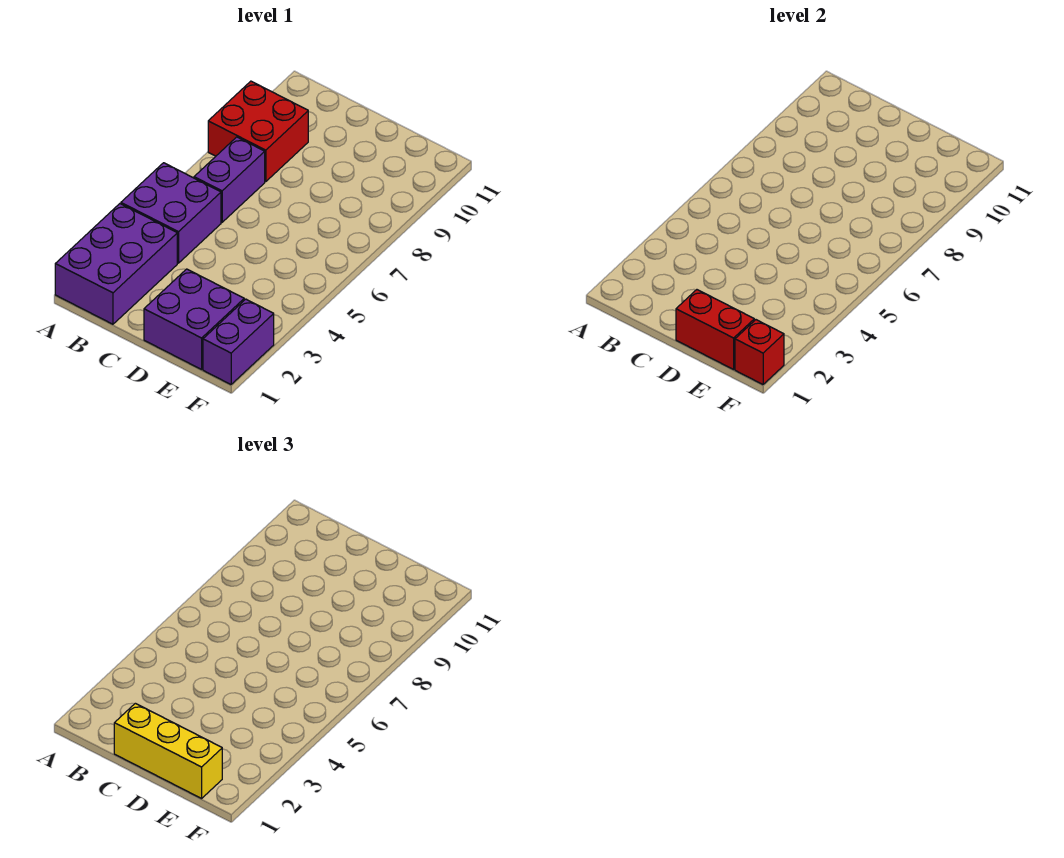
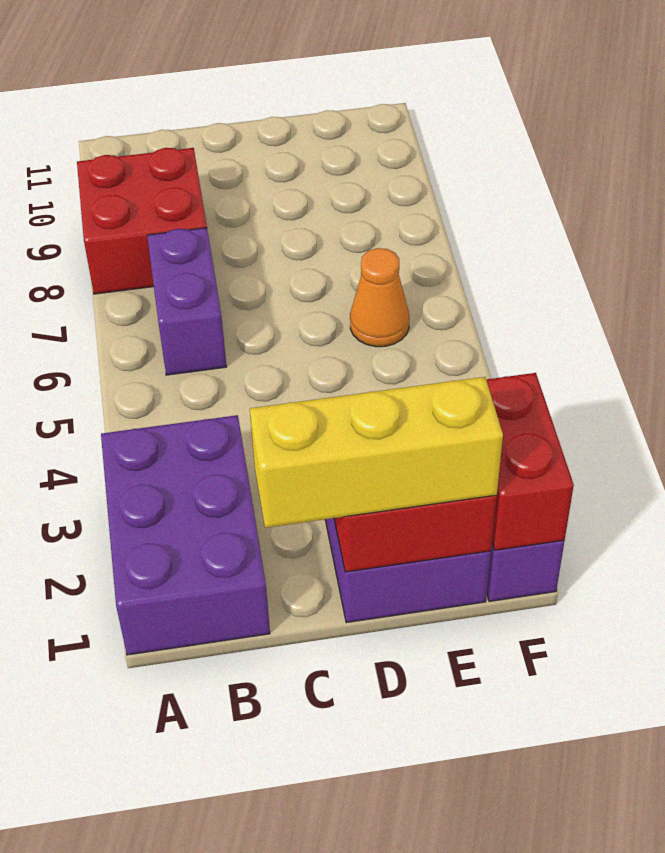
purple 2x2 brick [121,163,221,263] -> none
none -> orange 1x1 cone [350,248,409,347]
red 1x1 brick [735,320,784,384] -> red 1x2 brick [486,373,574,550]

